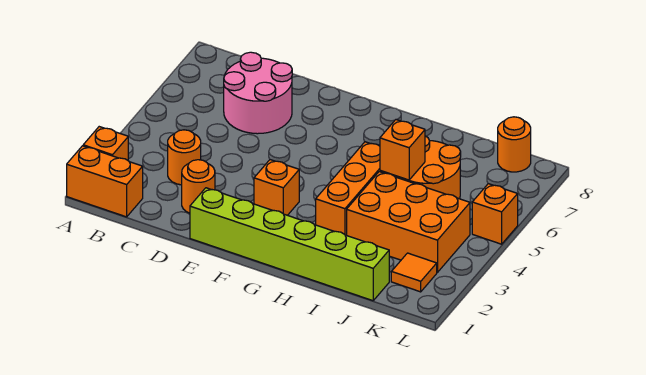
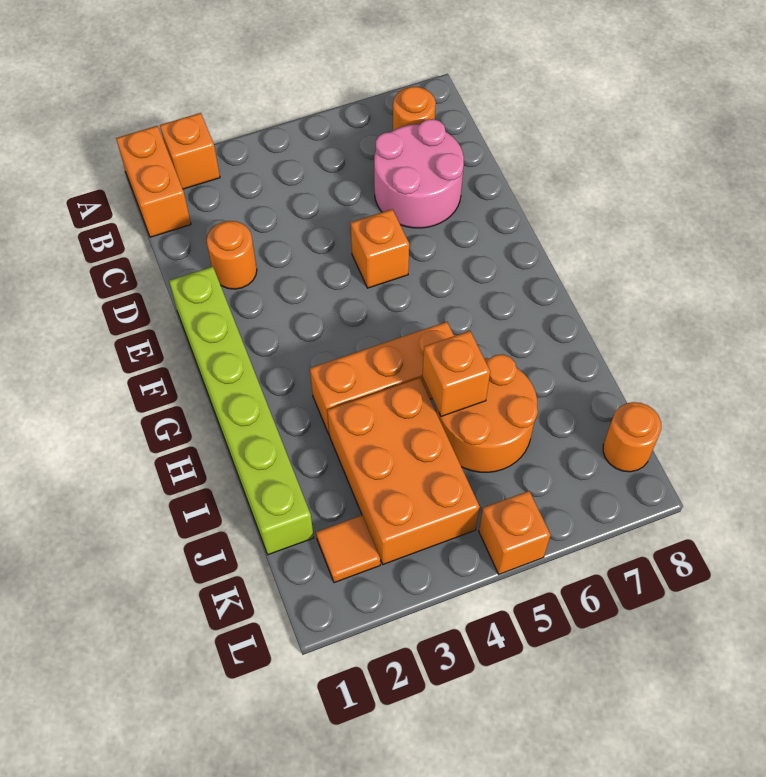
orange 1x1 round brick [168,130,201,185] -> orange 1x1 round brick moved to [393,86,436,130]
orange 1x1 brick [254,160,299,215] -> orange 1x1 brick moved to [351,209,409,288]

